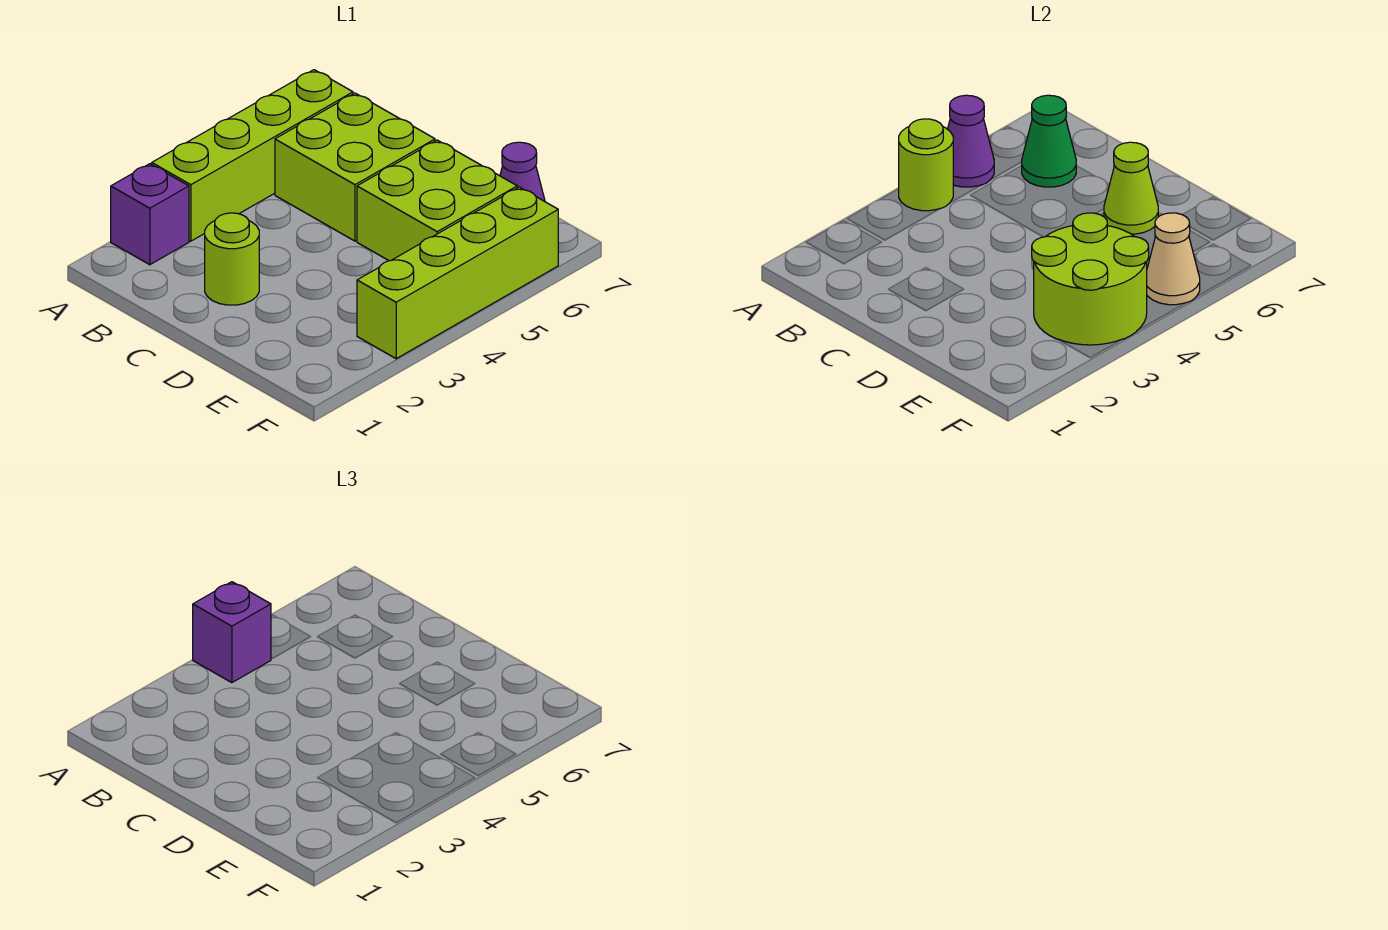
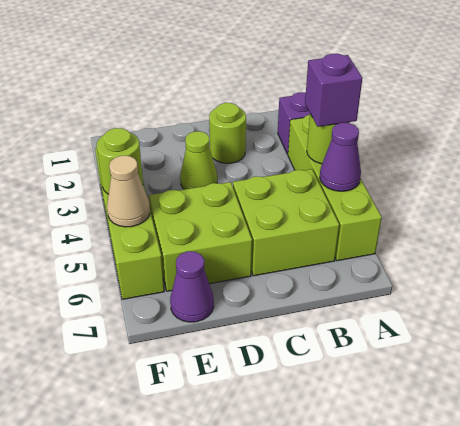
green 1x1 cone [1022,95,1076,187] -> none
lime 1x1 cone [1104,142,1158,234] -> lime 1x1 cone moved to [180,131,217,189]
lime 2x2 round brick [1032,213,1149,345] -> lime 1x1 round brick [97,128,143,194]

